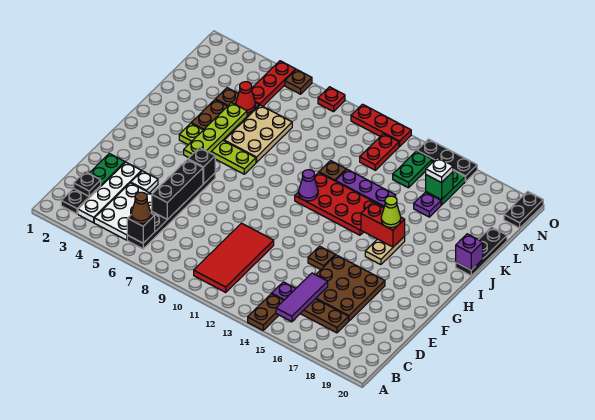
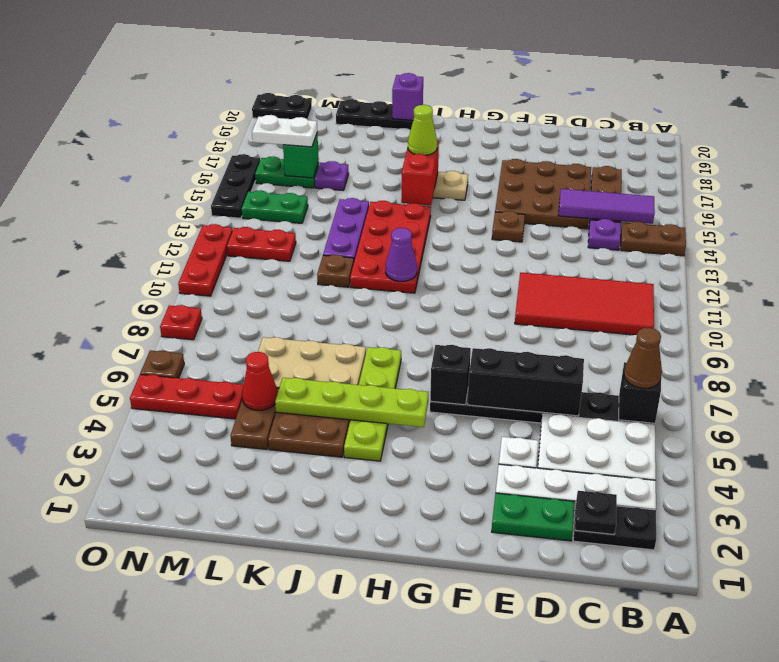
white 1x1 plate [426,158,453,183] -> white 1x2 plate [252,115,317,147]

